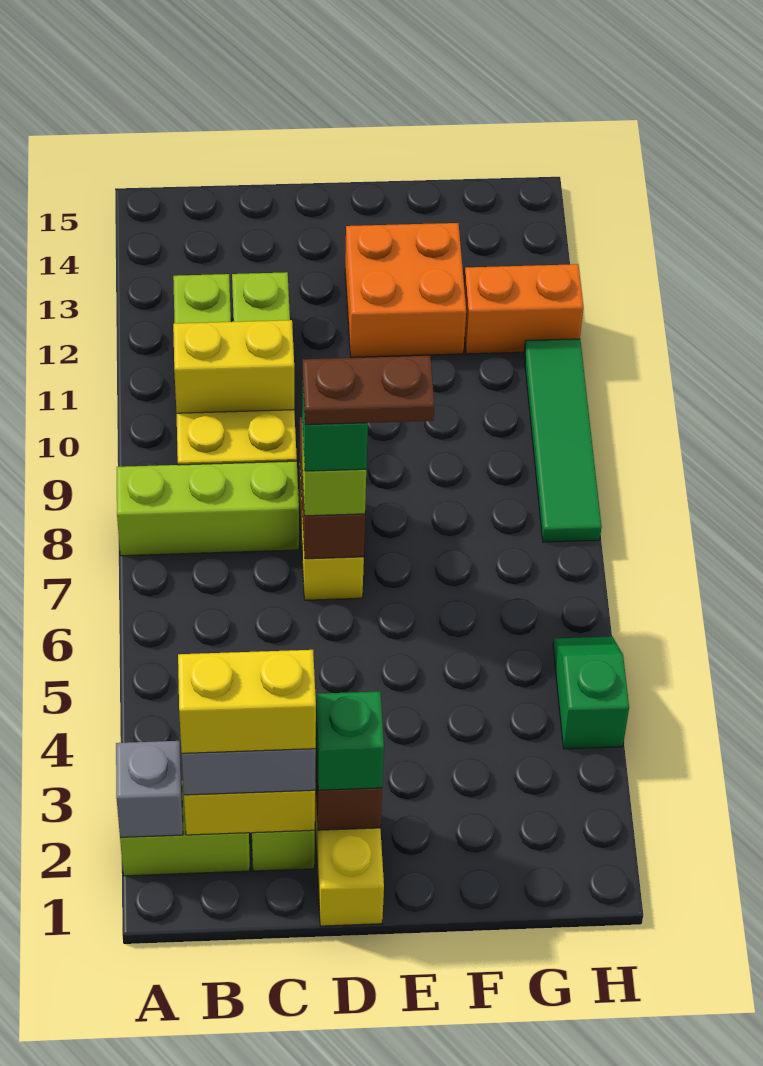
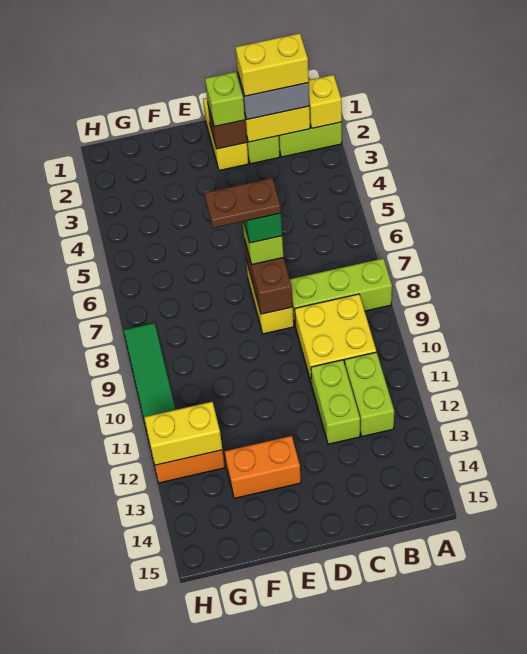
grey 1x1 brick [116,741,183,837] -> yellow 1x1 brick [309,75,342,128]
yellow 1x2 brick [173,320,294,413] -> yellow 1x2 brick moved to [144,402,222,465]
green 1x1 brick [316,691,384,790] -> lime 1x1 brick [205,72,245,127]
orange 2x2 brick [345,223,466,357] -> orange 1x2 brick [225,436,301,498]
green 1x2 slope [553,636,629,749] -> none

